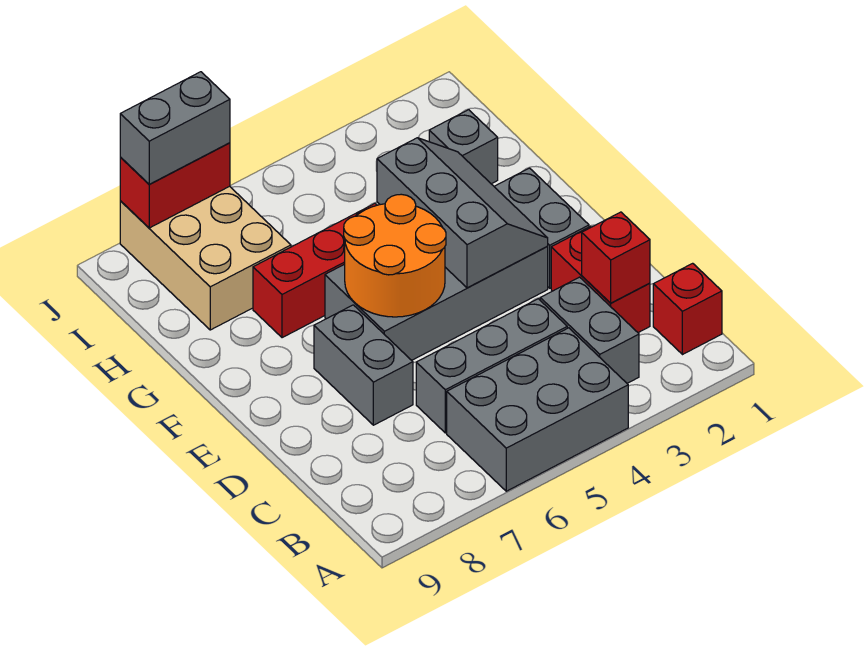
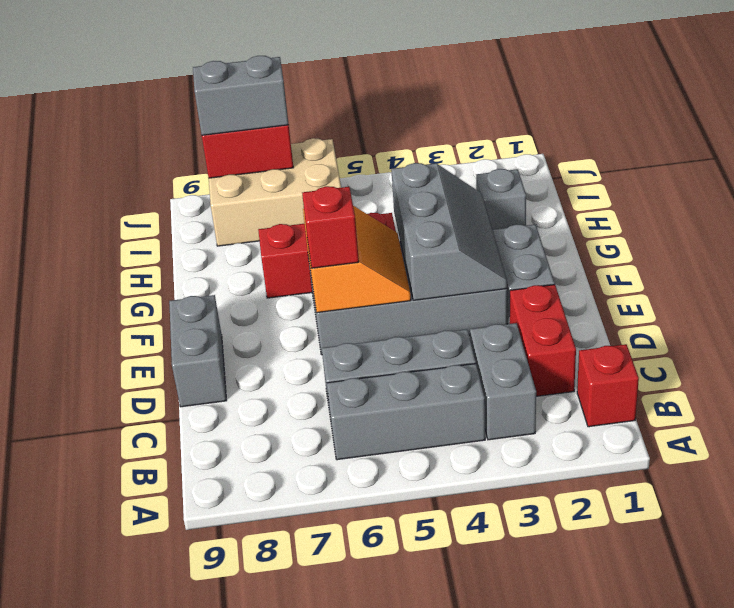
grey 2x3 brick [447,328,628,491] -> grey 1x3 brick [327,364,485,460]
red 1x1 brick [582,212,650,303] -> red 1x1 brick moved to [302,186,359,268]
grey 1x2 brick [314,305,413,425] -> grey 1x2 brick moved to [169,295,227,407]
orange 2x2 round brick [344,194,446,317] -> orange 2x2 slope [303,206,411,313]
tan 2x3 brick [120,186,291,330] -> tan 2x3 brick turned to [209,138,341,246]

